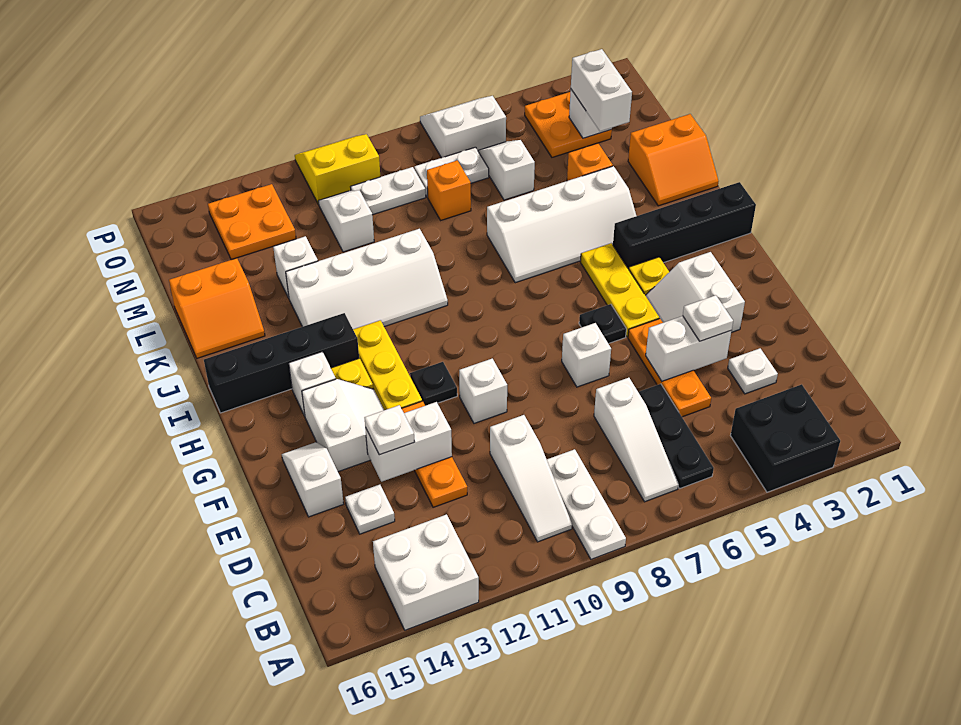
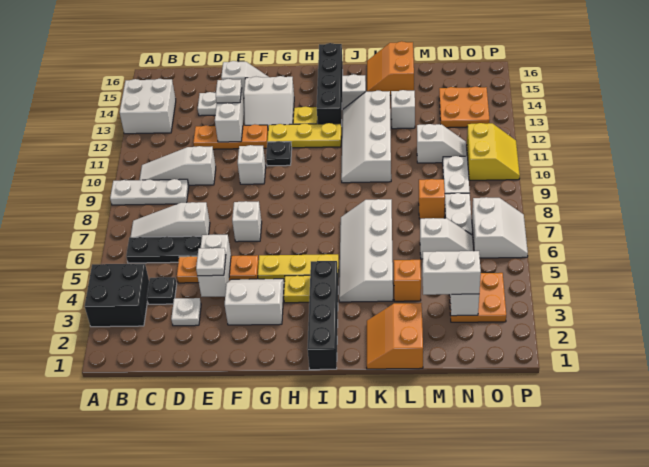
black 1x1 plate [579,304,626,344] -> black 1x1 plate moved to [147,277,177,304]
white 1x1 brick [289,352,336,416] -> white 1x1 brick moved to [342,74,366,109]

